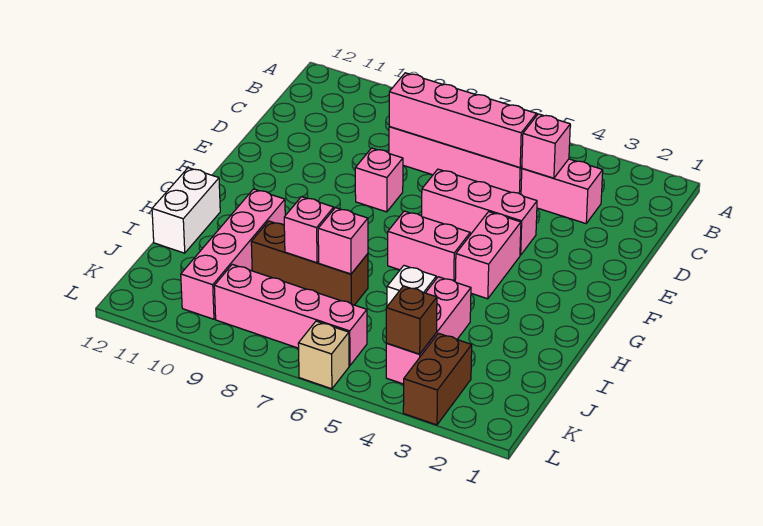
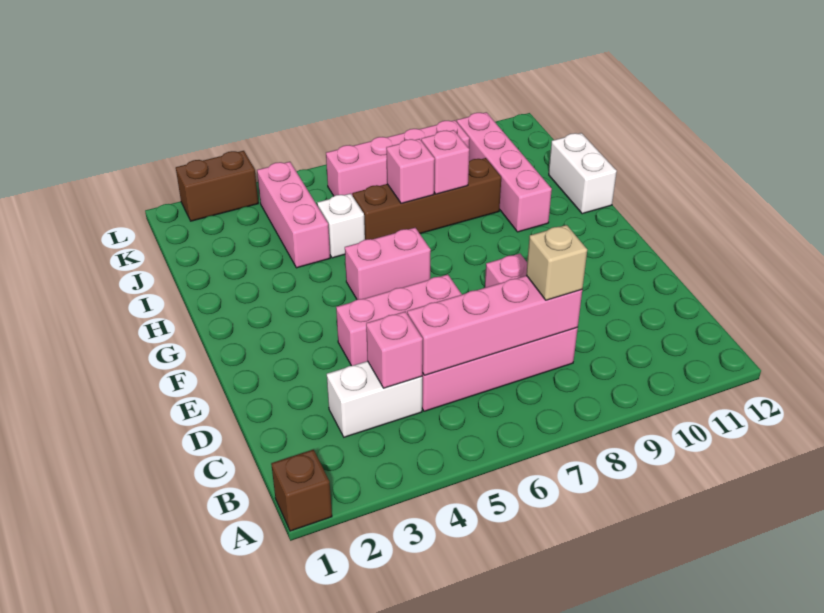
pink 1x2 brick [521,159,603,223] -> white 1x2 brick [327,361,422,437]
pink 1x2 brick [455,212,521,299] -> none
brown 1x3 brick [251,221,368,305] -> brown 1x4 brick [352,158,501,240]
brown 1x2 brick [403,333,472,425] -> brown 1x2 brick turned to [176,151,258,221]
brown 1x1 brick [386,286,437,354] -> brown 1x1 brick moved to [271,450,332,531]
tan 1x1 brick [298,321,349,389] -> tan 1x1 brick moved to [526,225,587,300]

